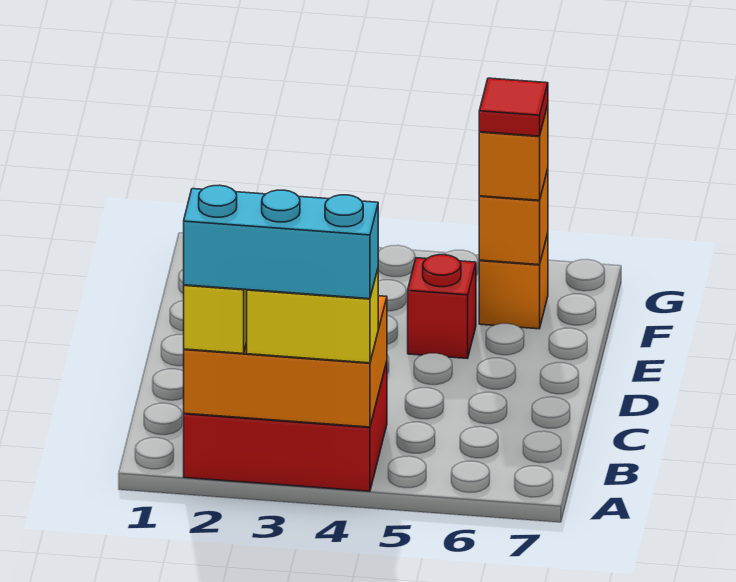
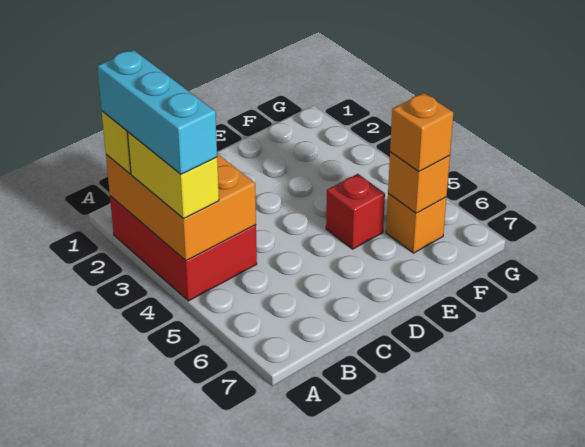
red 1x1 tile [479,78,548,136] -> none

